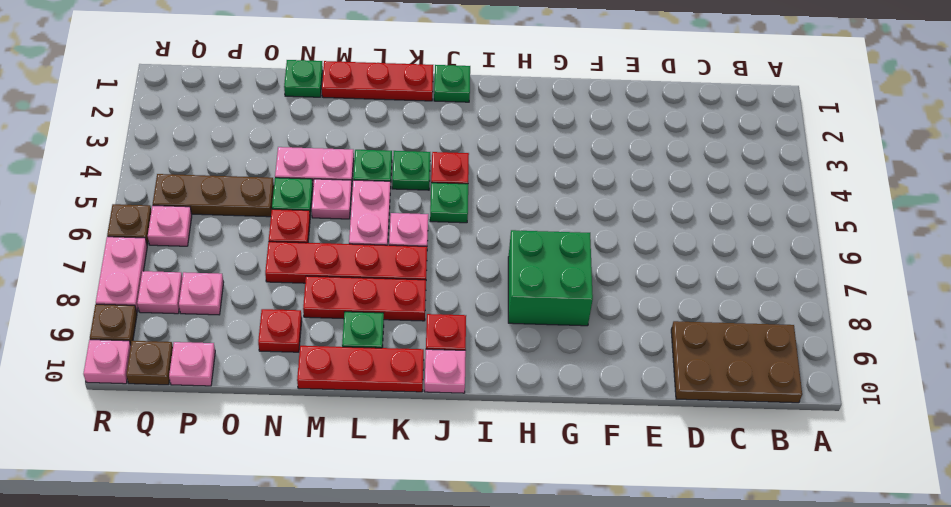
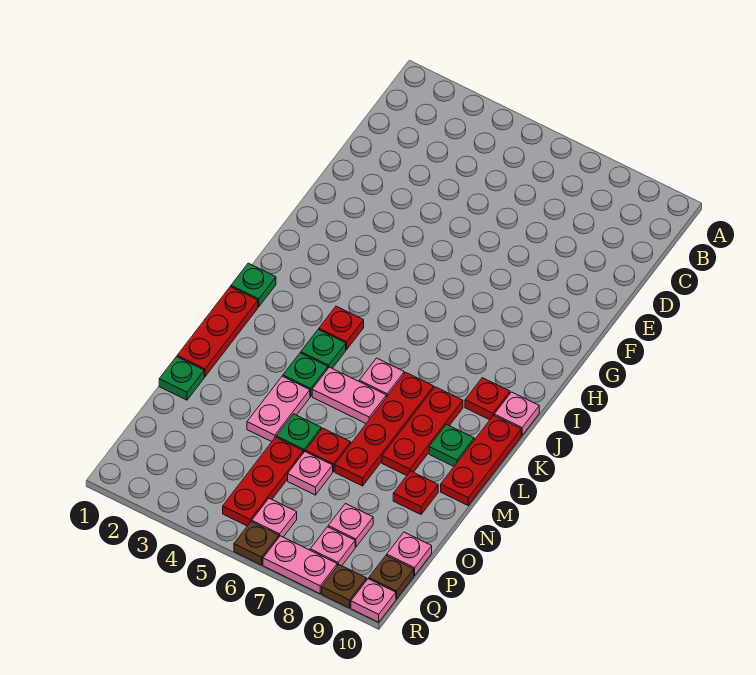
brown 2x3 plate [671,321,802,403] -> none
green 2x2 brick [508,230,593,326] -> none
green 1x1 plate [430,183,468,223] -> none
pink 1x1 plate [312,179,352,219] -> pink 1x1 plate moved to [288,452,333,495]
brown 1x3 plate [153,174,274,217] -> red 1x3 plate [223,437,303,526]

